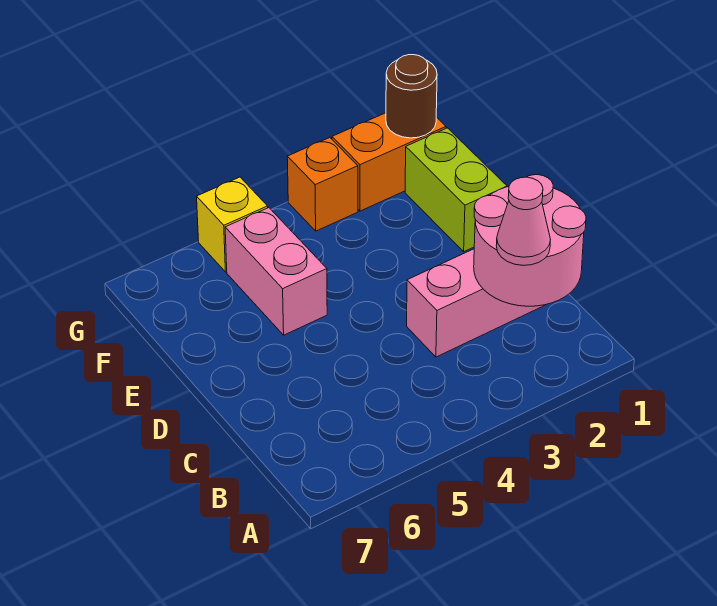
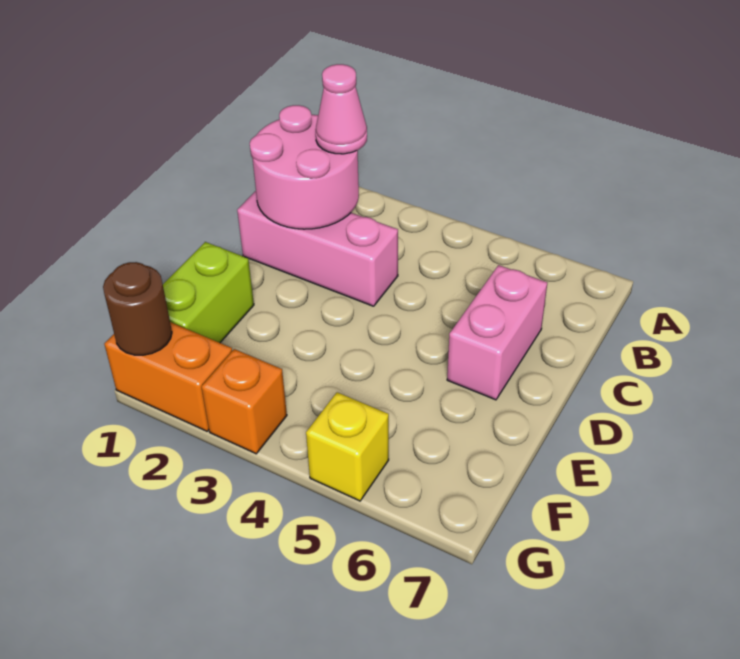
pink 1x2 brick [225,208,327,335] -> pink 1x2 brick moved to [447,265,547,400]

